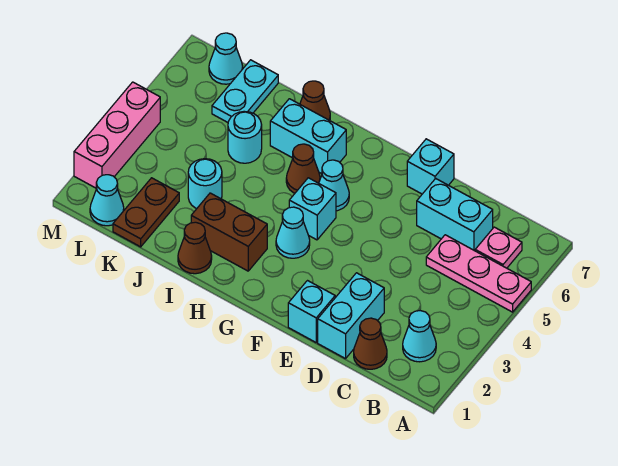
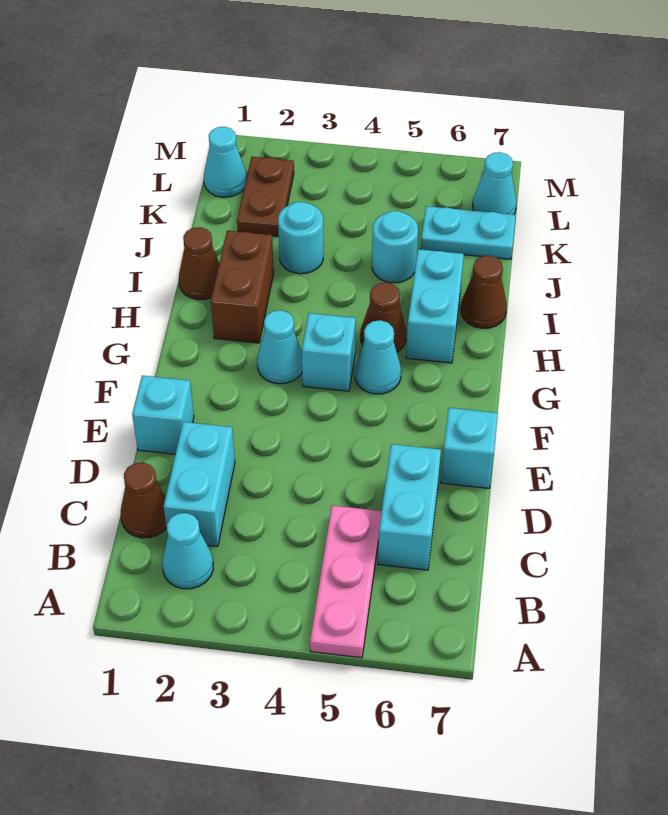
pink 1x1 plate [475,227,522,268] -> none
cyan 1x2 brick [318,273,384,359] -> cyan 1x2 brick turned to [164,422,235,546]
brown 1x2 plate [113,178,179,247] -> brown 1x2 plate turned to [237,157,294,237]
pink 1x3 brick [74,82,160,189] -> none

